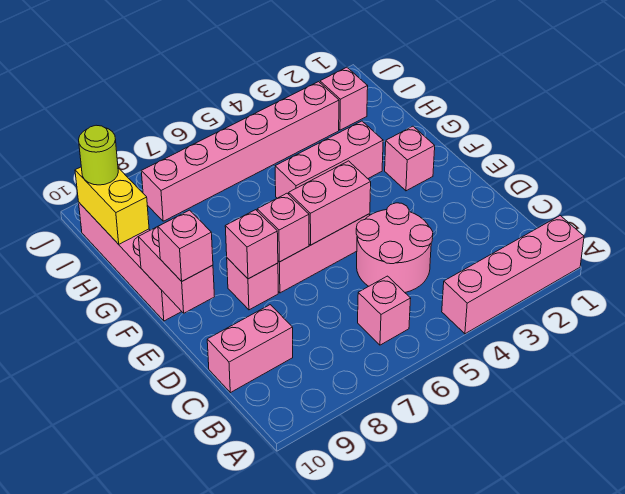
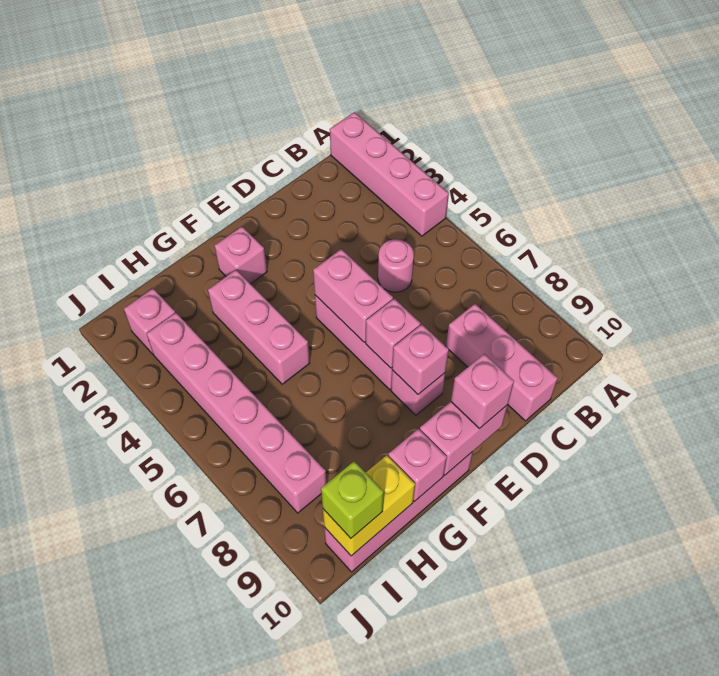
pink 1x1 brick [358,276,411,345] -> pink 1x1 brick moved to [388,429,447,502]
pink 2x2 round brick [356,203,433,292] -> pink 1x1 round brick [378,239,414,292]
pink 1x2 brick [207,305,293,393] -> pink 1x3 brick [446,304,558,421]
lime 1x1 round brick [79,125,118,185] -> lime 1x1 brick [321,461,384,538]

